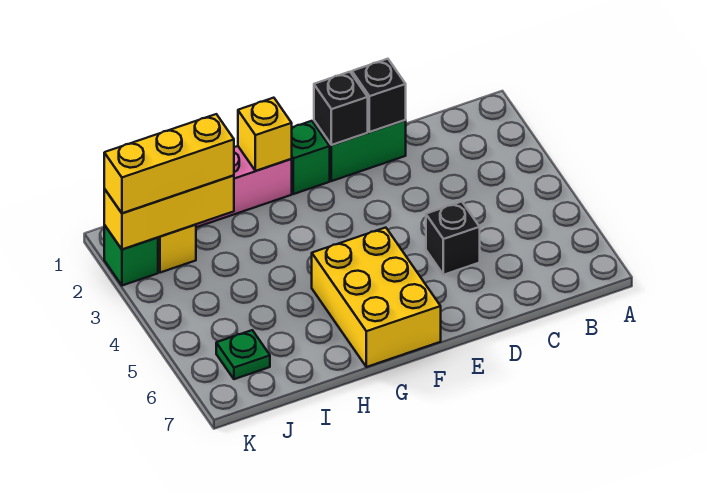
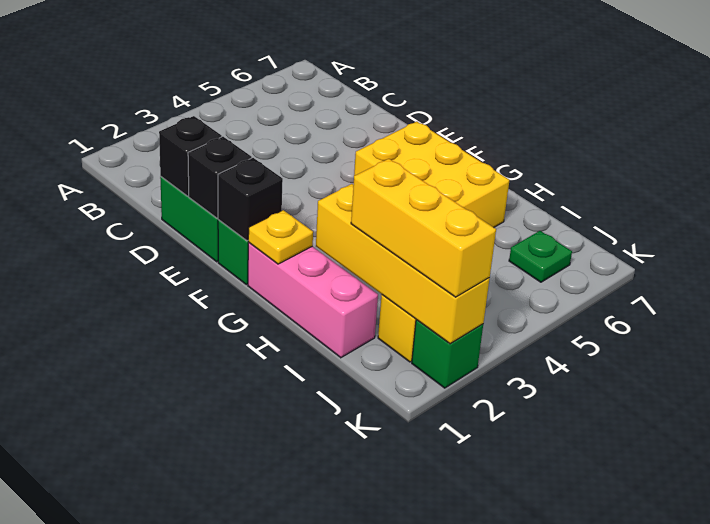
black 1x1 brick [426,202,480,275] -> black 1x1 brick moved to [218,158,283,241]
yellow 2x3 brick [312,228,441,367] -> yellow 2x3 brick turned to [354,122,509,227]
yellow 1x1 brick [238,98,292,171] -> yellow 1x1 plate [248,210,313,264]
yellow 1x3 brick [104,175,234,249] -> yellow 1x4 brick [316,184,490,344]

